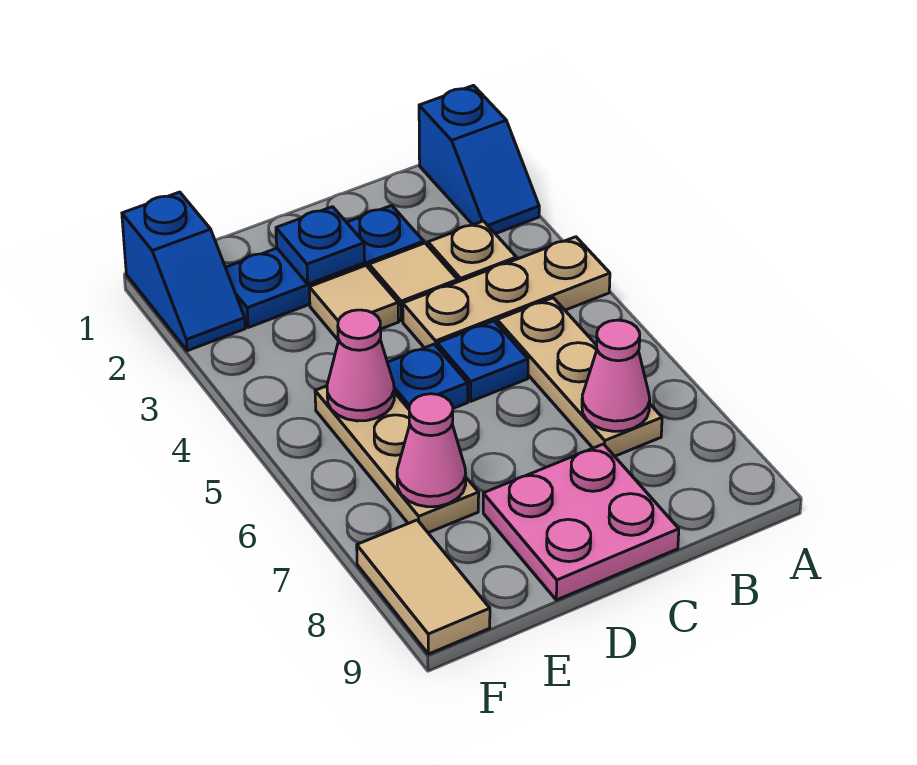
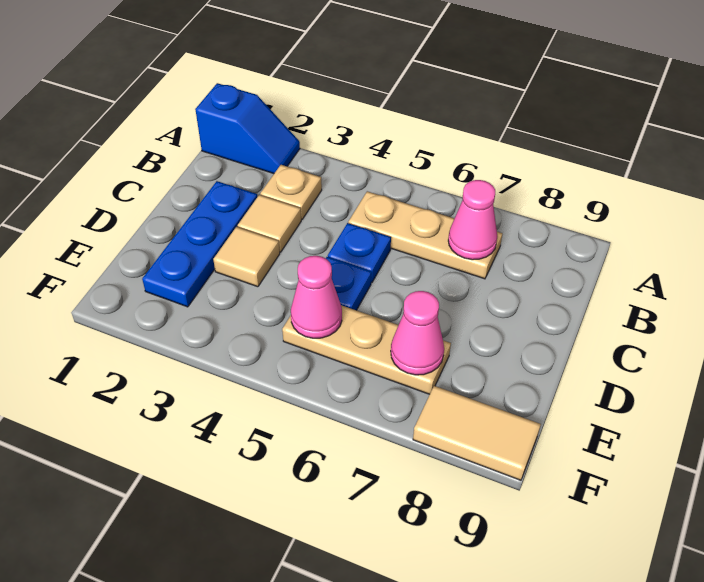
tan 1x3 plate [403,237,610,348] -> none
pink 2x2 plate [483,444,679,600] -> none
blue 1x1 plate [276,207,365,284] -> none
blue 1x2 slope [122,192,245,351] -> none

